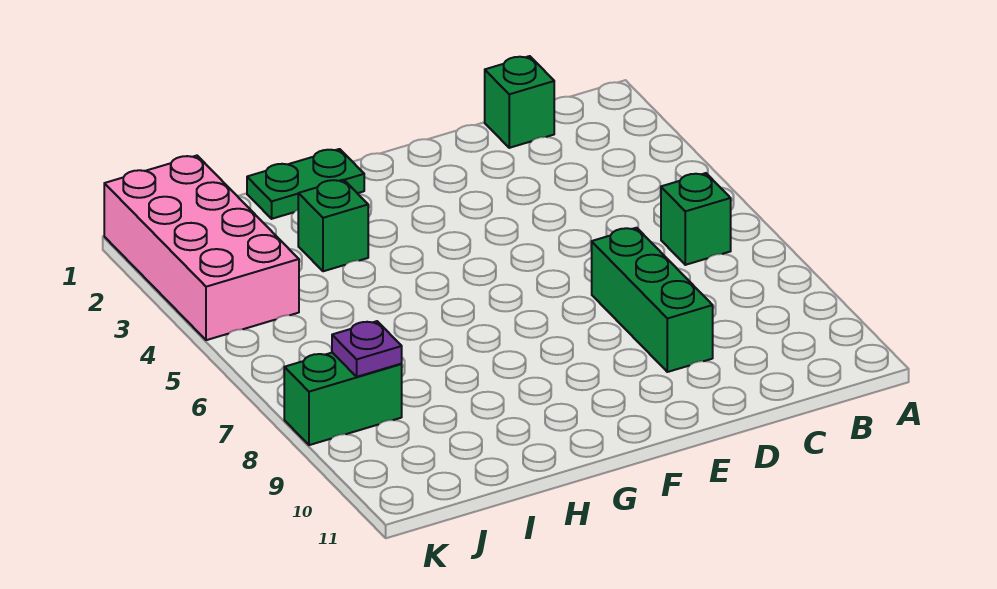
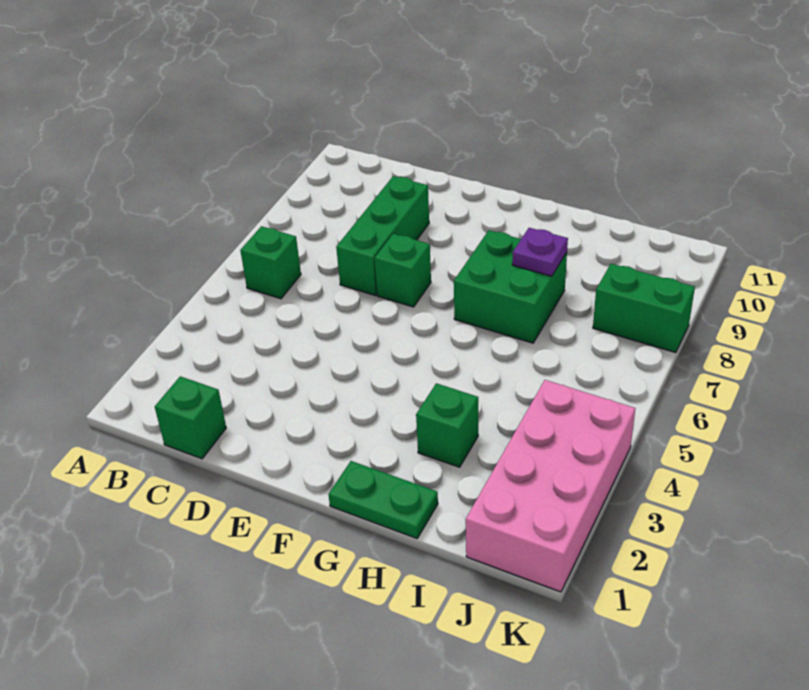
none -> green 1x1 brick [375,234,431,307]
none -> green 2x2 brick [454,230,567,343]
purple 1x1 plate [332,321,402,377] -> purple 1x1 plate moved to [512,228,568,276]

